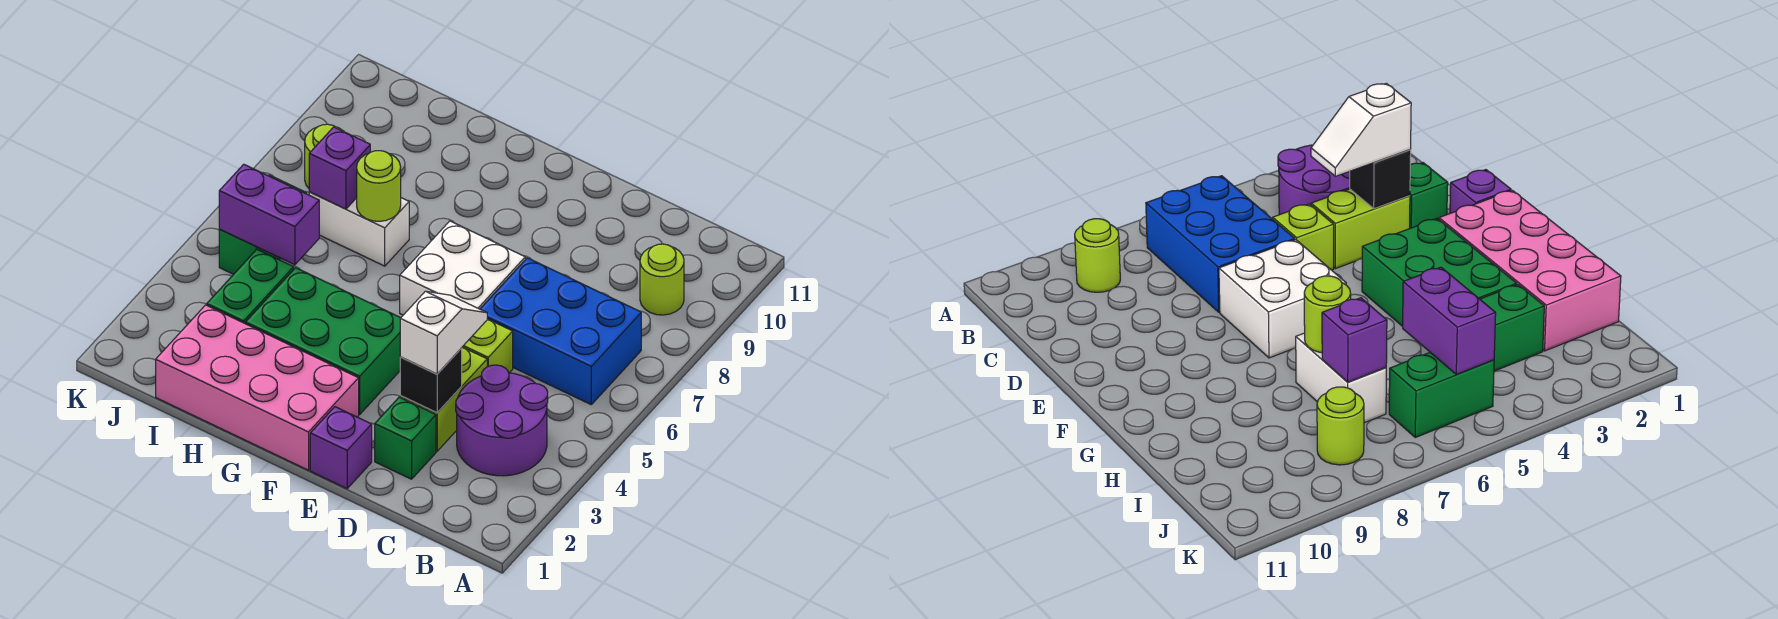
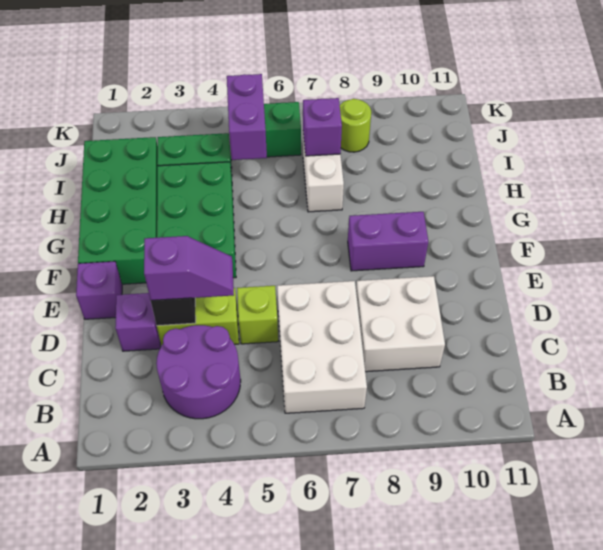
blue 2x3 brick [480,258,641,404] -> white 2x3 brick [277,281,367,413]
lime 1x1 round brick [640,244,684,315] -> none
green 1x1 brick [375,397,436,479] -> purple 1x1 brick [115,293,160,351]
white 1x2 slope [400,291,487,374] -> purple 1x2 slope [144,236,234,300]
white 2x2 brick [400,221,525,315] -> white 2x2 brick moved to [356,276,445,372]
pink 2x4 brick [156,305,359,470] -> green 2x4 brick [78,137,158,284]
none -> purple 1x2 brick [348,212,428,271]
lime 1x1 round brick [357,151,401,221] -> none

